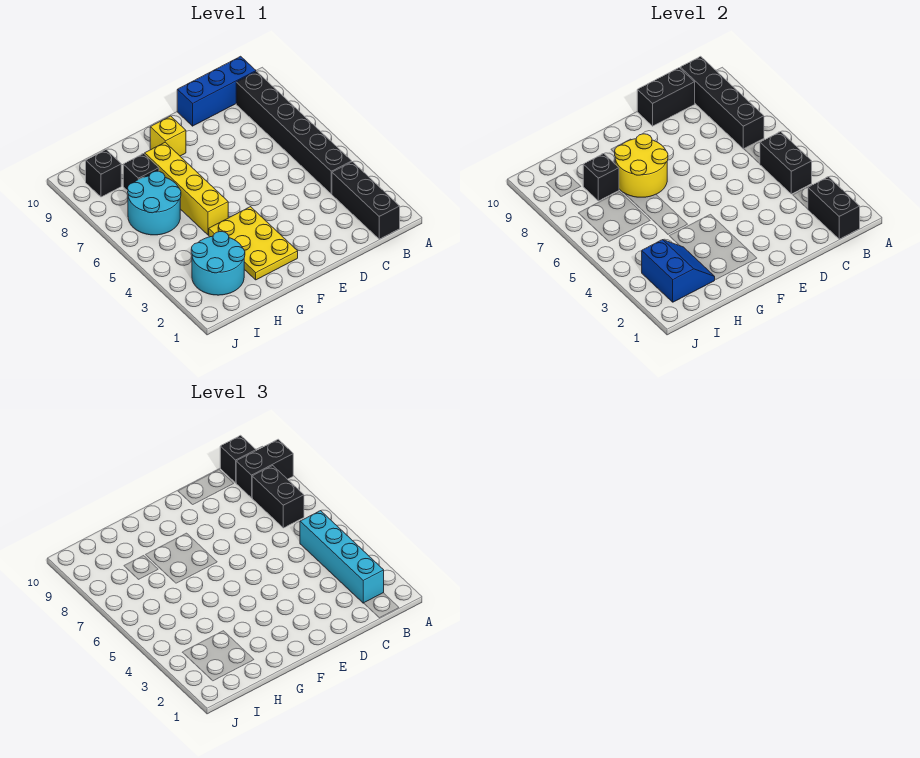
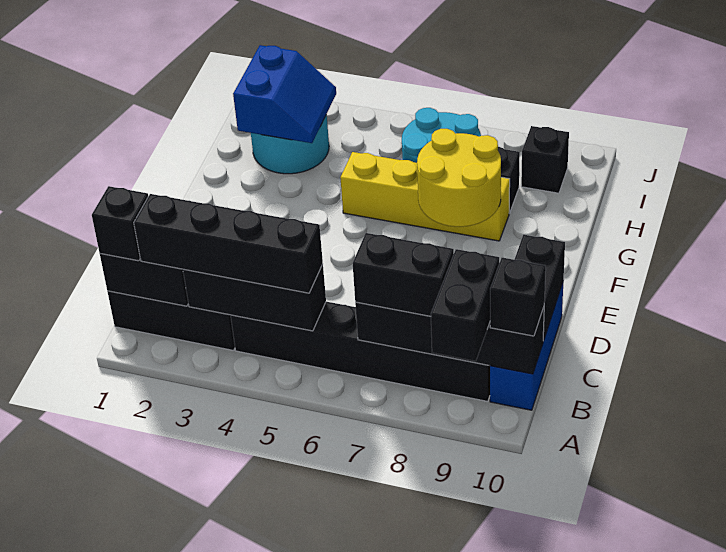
cyan 1x4 brick [300,511,384,603] -> black 1x4 brick [134,194,323,293]
black 1x2 brick [760,132,812,194] -> black 1x3 brick [183,264,326,331]
yellow 2x3 plate [209,207,298,280] -> none
yellow 1x1 brick [150,116,186,156] -> none
blue 2x2 slope [642,240,715,302] -> blue 2x2 slope turned to [233,45,336,143]
black 1x1 brick [583,154,619,201] -> black 1x1 brick moved to [92,186,148,261]

